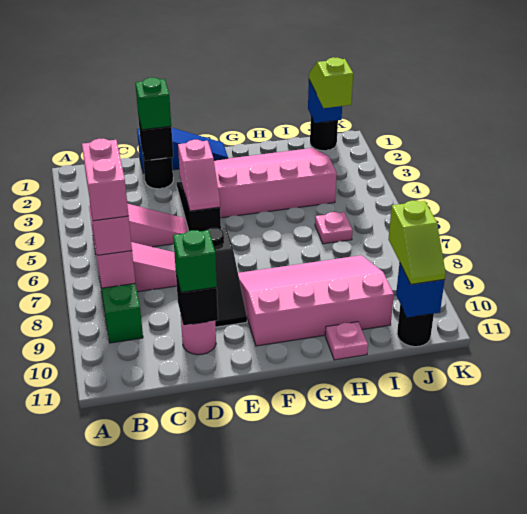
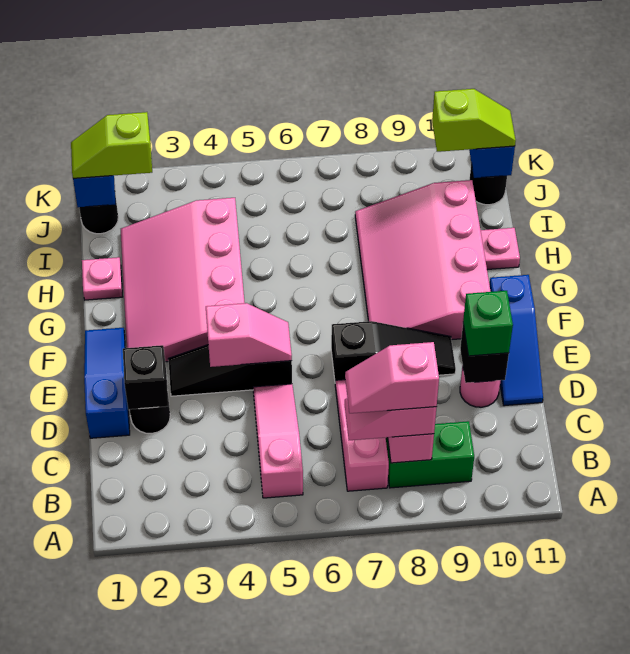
pink 1x2 brick [82,139,129,221] -> pink 1x2 slope [345,342,439,413]
green 1x1 brick [135,78,171,130] -> none
none -> blue 1x3 slope [489,275,543,406]
pink 1x1 plate [315,212,353,244] -> pink 1x1 plate moved to [82,257,122,300]

